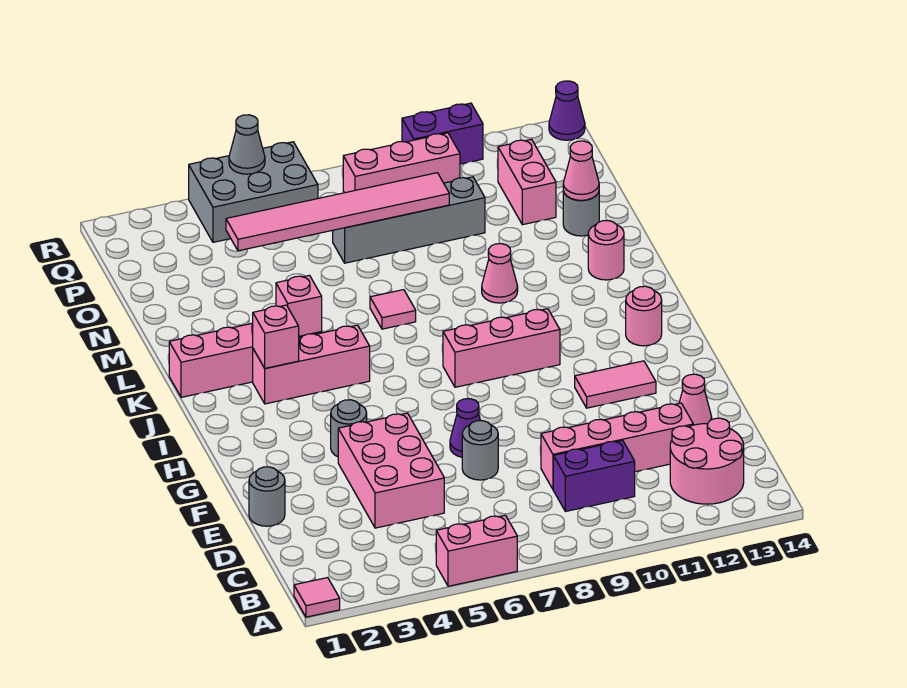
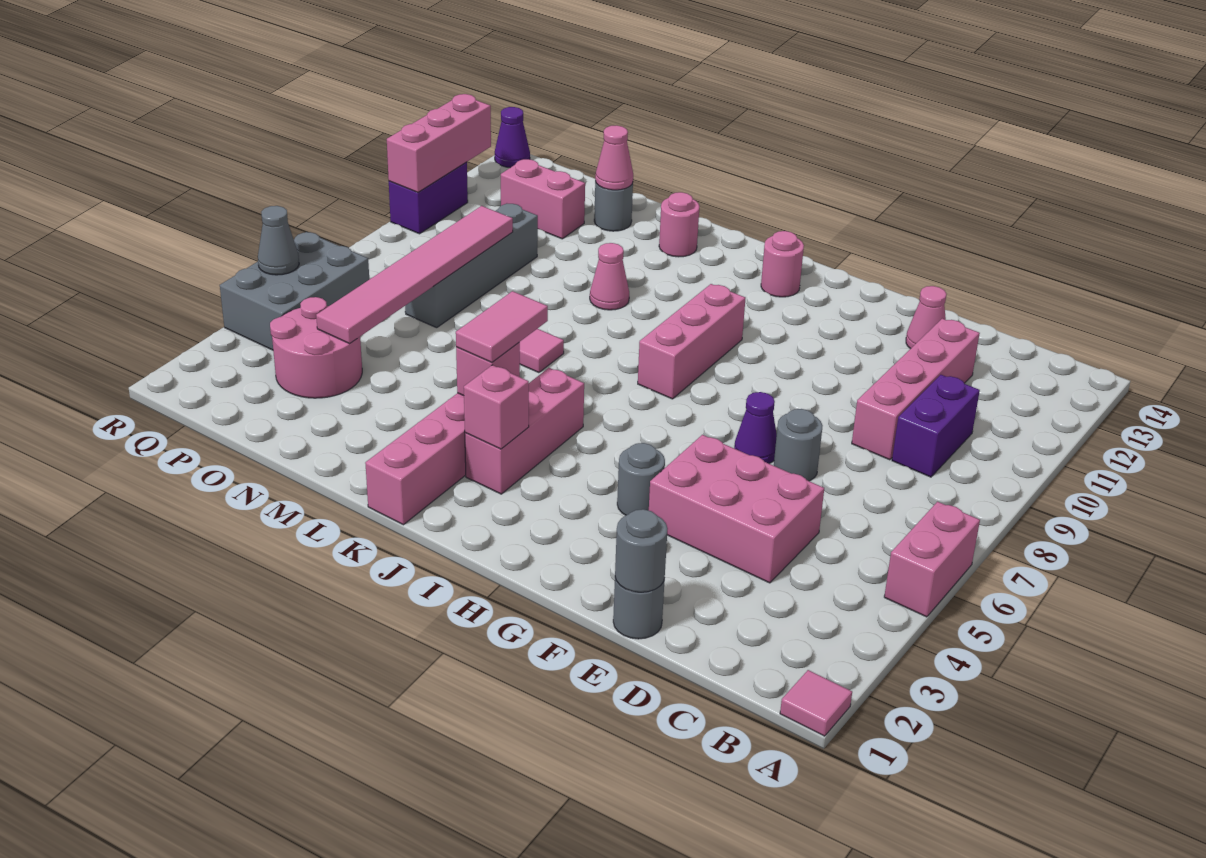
pink 2x2 round brick [670,418,744,504] -> pink 2x2 round brick moved to [270,297,362,398]
none -> grey 1x1 round brick [615,509,668,592]
pink 1x2 tile [575,361,656,408] -> pink 1x2 tile moved to [456,291,548,362]
pink 1x3 brick [343,133,460,193] -> pink 1x3 brick moved to [387,94,491,193]

